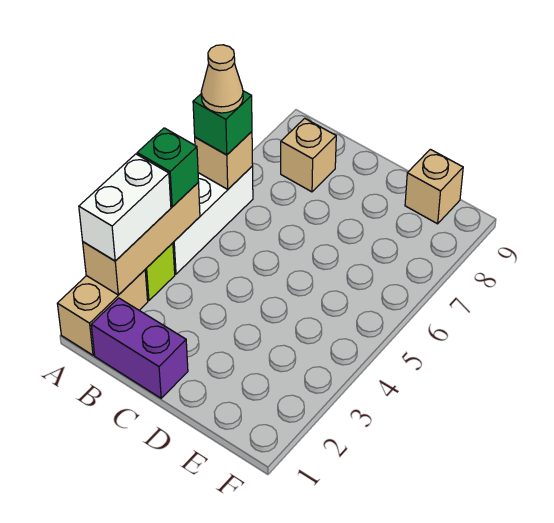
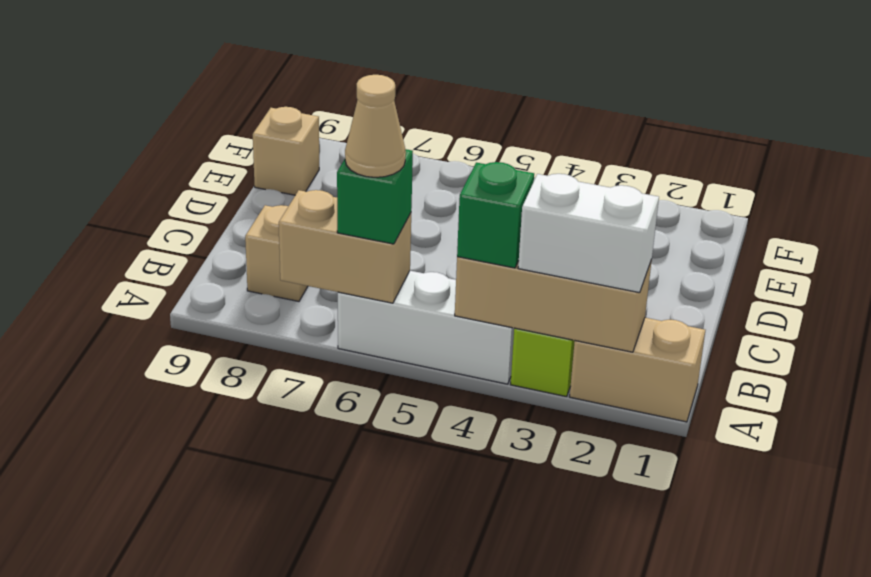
tan 1x1 brick [195,132,253,189] -> tan 1x2 brick [279,190,411,303]
purple 1x2 brick [91,298,188,398] -> none

